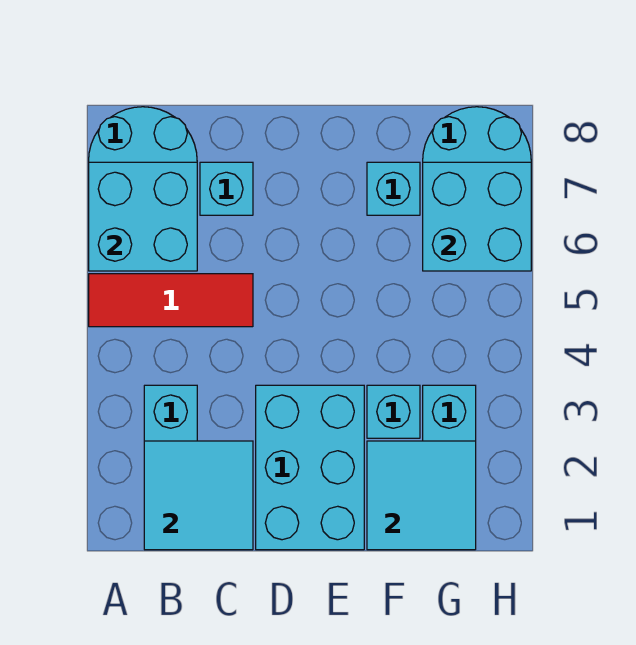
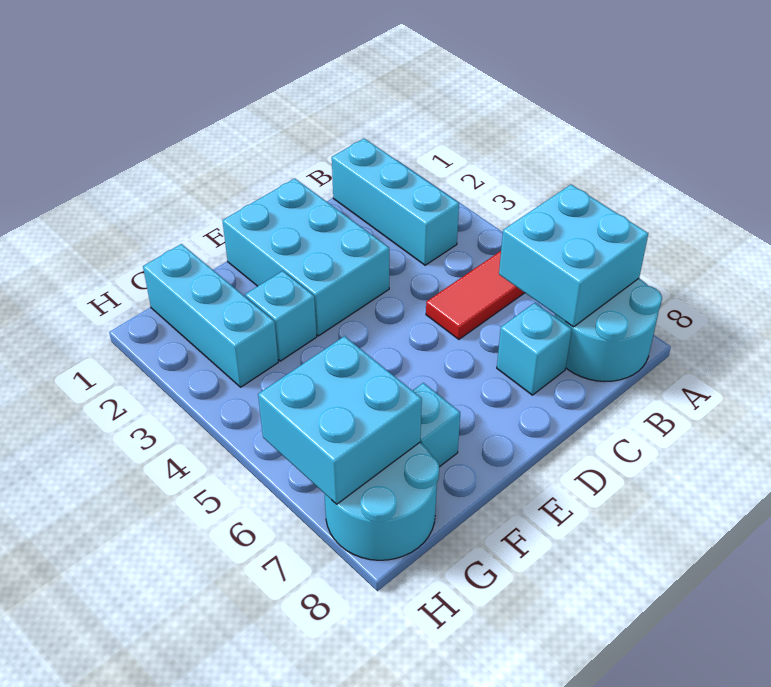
cyan 2x2 tile [144,441,253,550] -> none
cyan 2x2 tile [367,441,476,550] -> none

